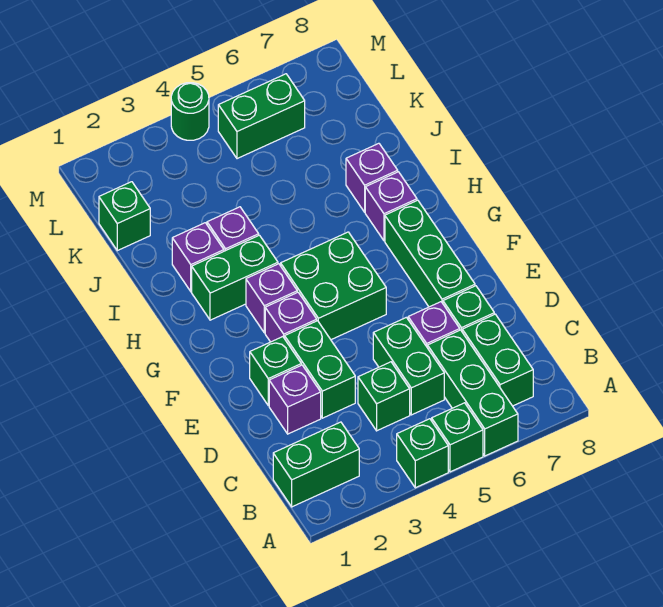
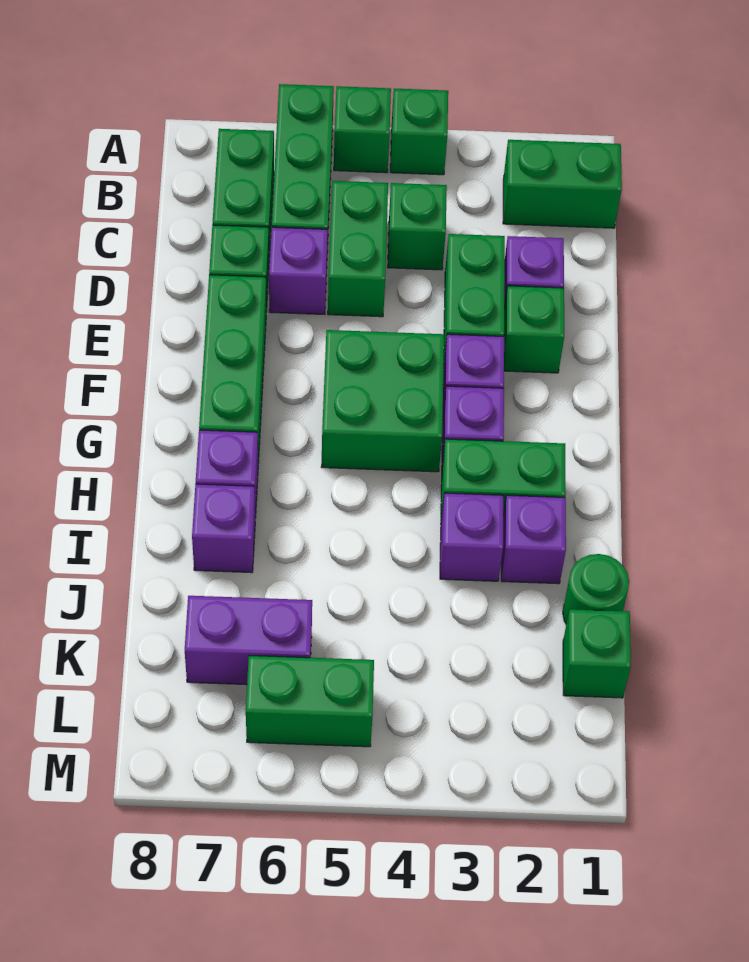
none -> purple 1x2 brick [185,596,312,685]
green 1x1 round brick [171,83,209,140] -> green 1x1 round brick moved to [563,554,629,624]

